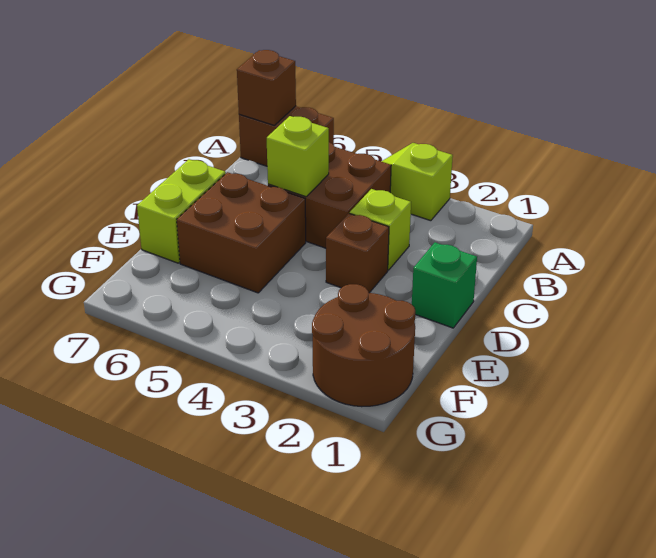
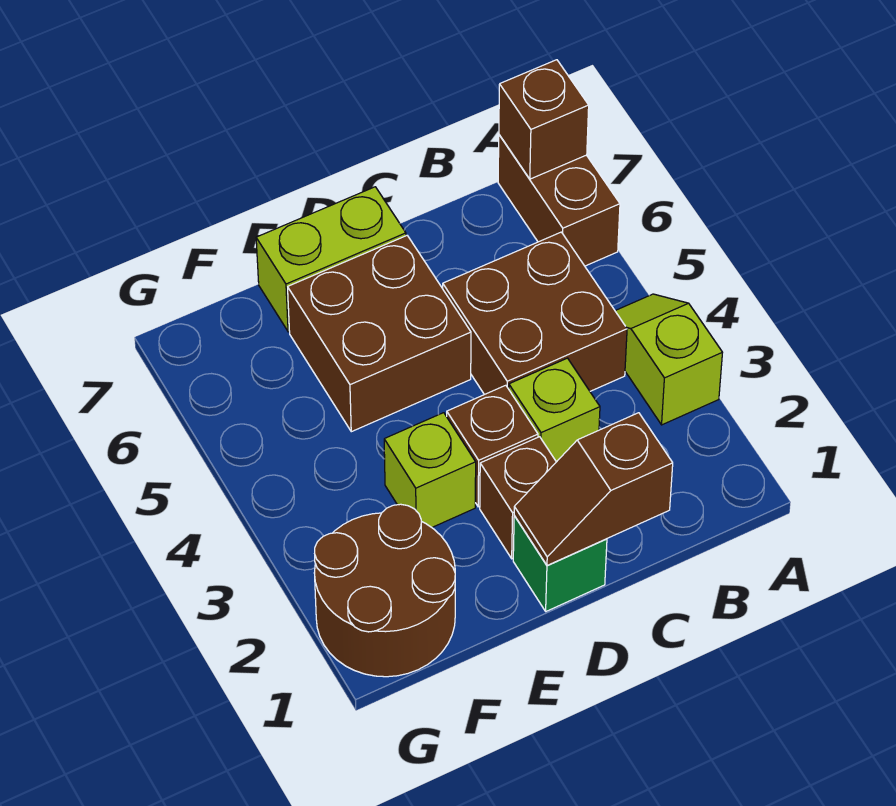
none -> brown 1x2 slope [514,413,673,565]
lime 1x1 brick [267,116,329,197] -> lime 1x1 brick moved to [384,413,476,527]
none -> brown 1x1 brick [480,437,556,559]

